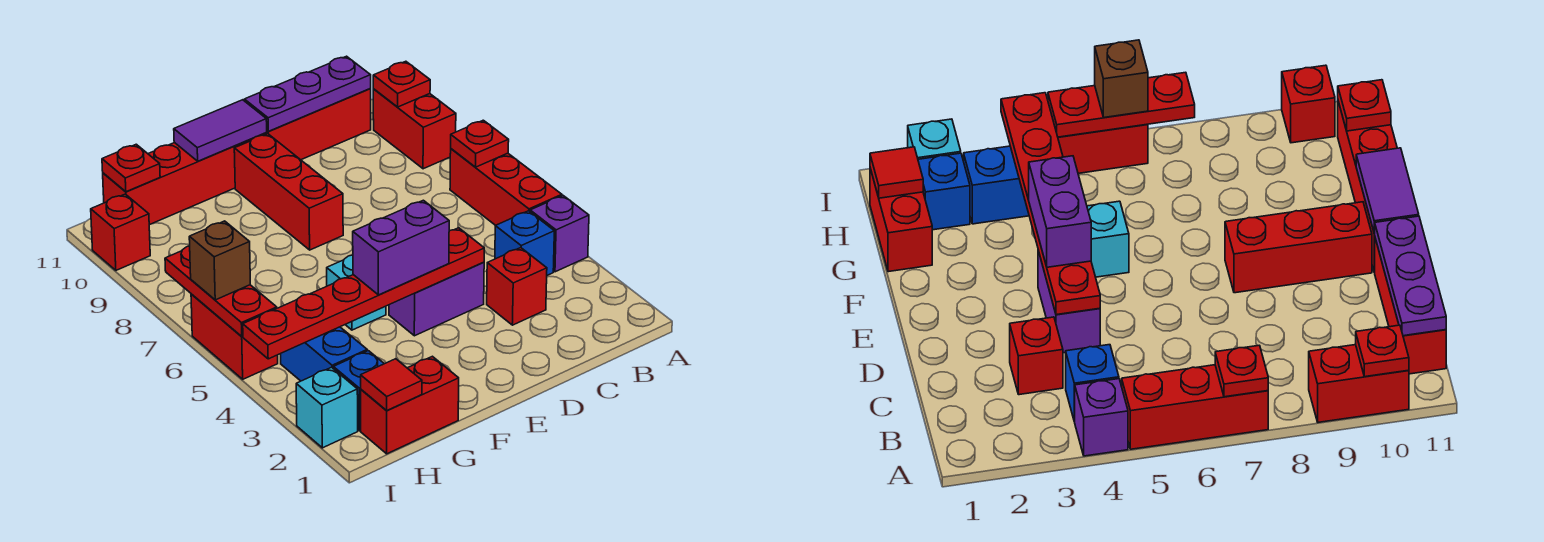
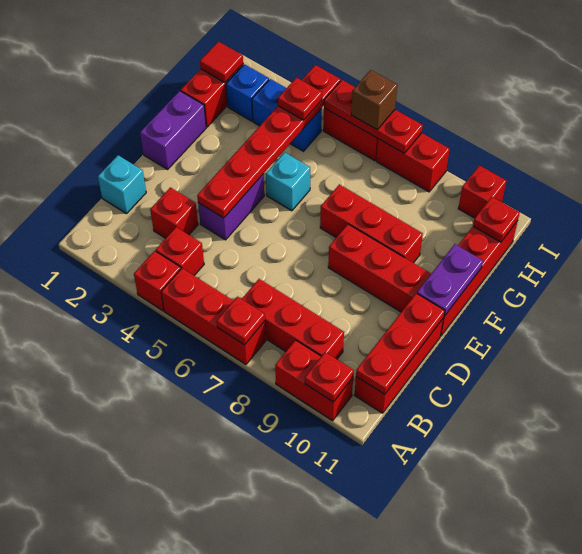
purple 1x1 brick [530,196,589,272] -> red 1x1 brick [134,251,181,311]
blue 1x1 brick [495,211,554,275] -> red 1x1 brick [156,227,204,276]
none -> red 1x3 brick [242,279,344,359]
purple 1x3 plate [244,56,371,132] -> red 1x3 plate [356,293,445,394]
purple 1x2 brick [353,200,449,295] -> purple 1x2 brick moved to [140,91,206,169]
purple 1x2 tile [174,100,267,161] -> purple 1x2 plate [417,244,483,316]
none -> red 1x3 brick [320,184,423,263]
none -> red 1x1 plate [278,78,322,120]
cyan 1x1 brick [296,367,358,448] -> cyan 1x1 brick moved to [98,155,146,214]
none -> red 1x2 brick [376,133,450,192]

